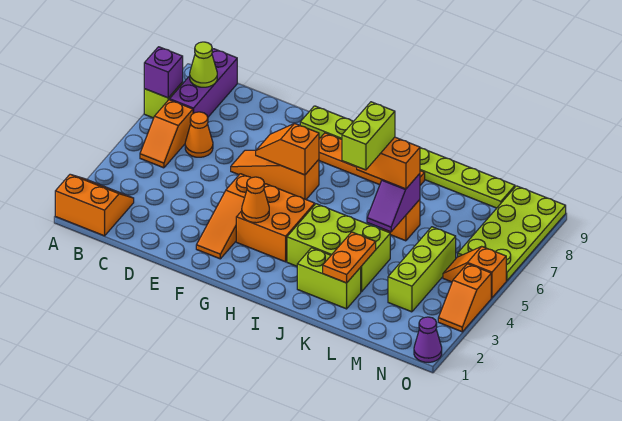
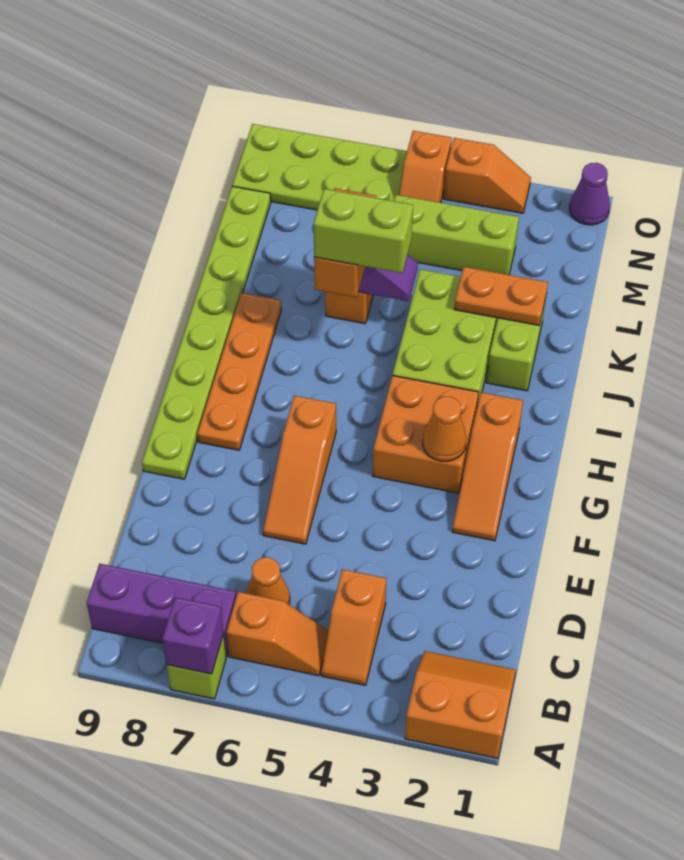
orange 2x2 slope [55,174,134,236] -> orange 2x2 slope turned to [405,651,516,758]
lime 1x1 cone [190,42,217,87] -> none
orange 1x3 slope [196,174,251,259] -> orange 1x3 slope turned to [452,392,523,541]
orange 1x2 slope [256,123,319,175] -> orange 1x2 slope moved to [321,569,386,685]

